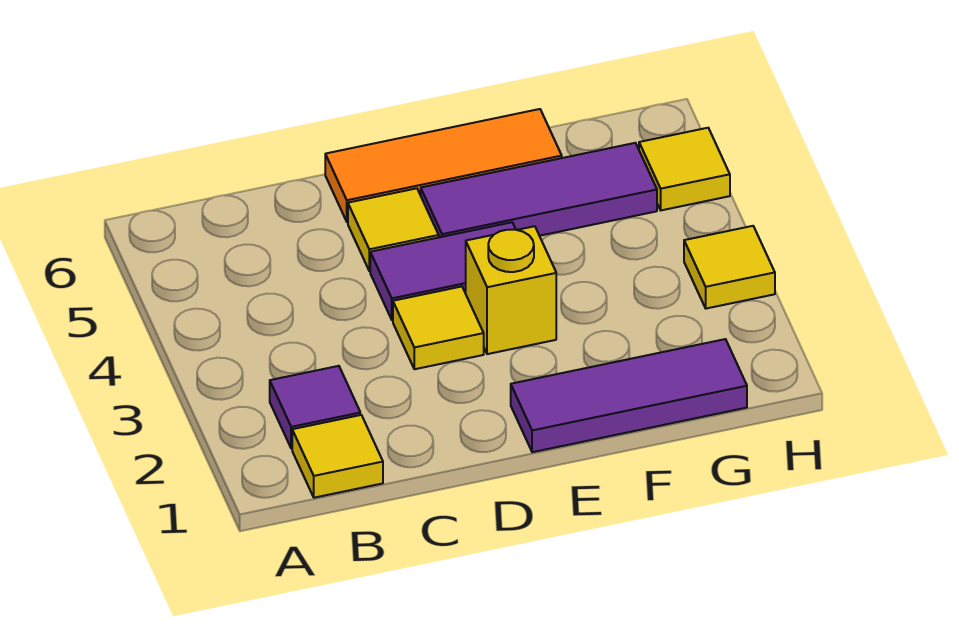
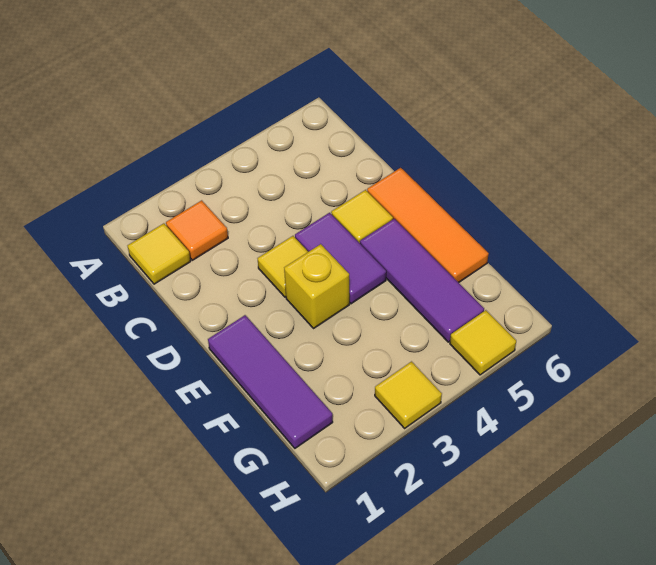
purple 1x1 tile [270,366,360,449] -> orange 1x1 tile [166,200,228,260]

